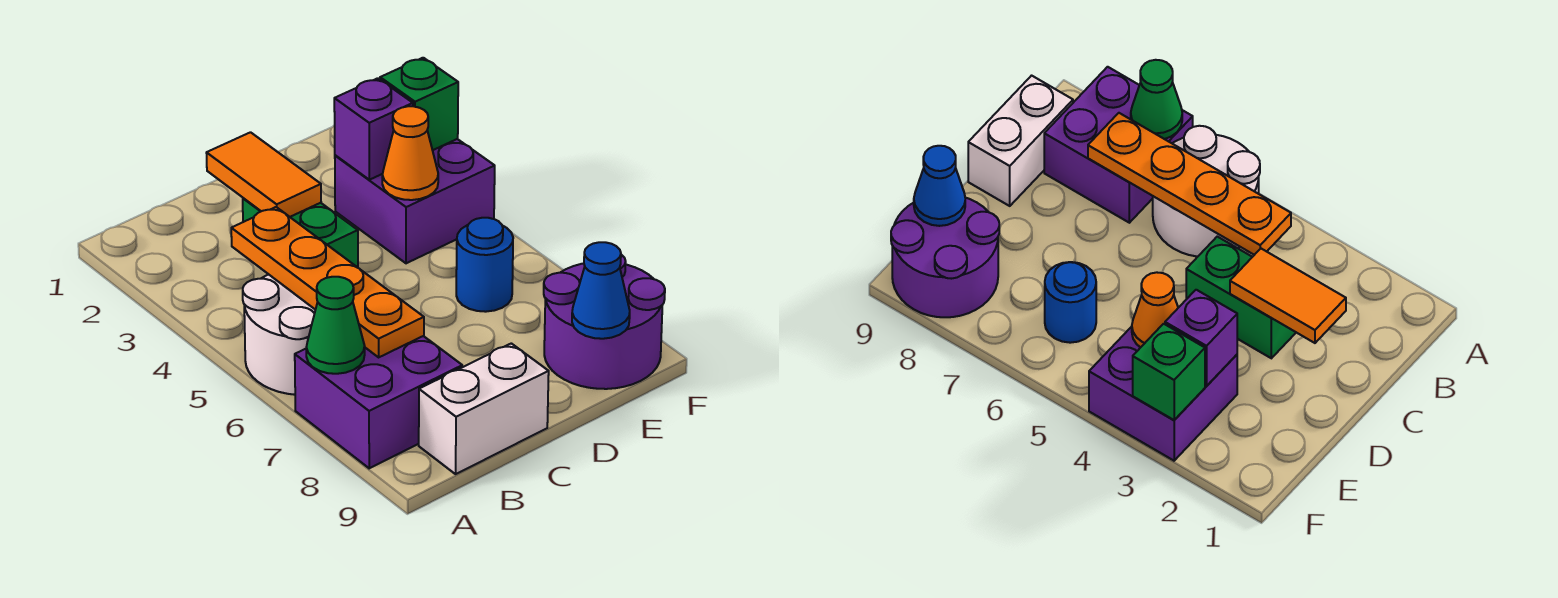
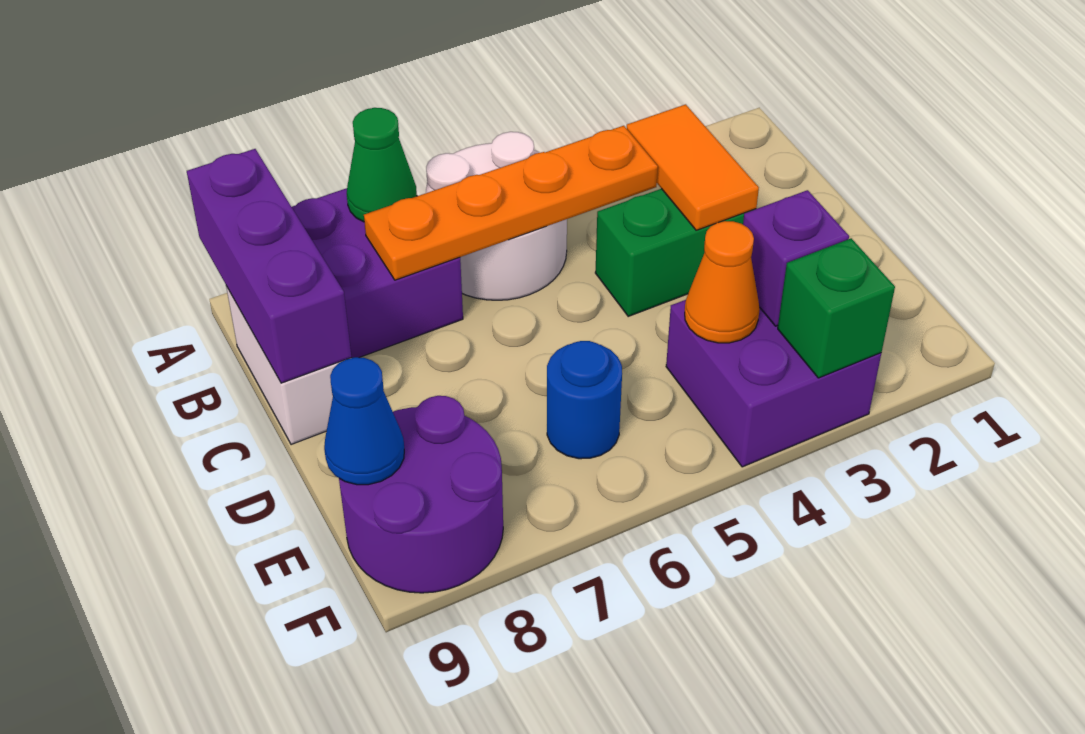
none -> purple 1x3 brick [187,149,351,383]
orange 1x2 tile [207,132,321,217] -> orange 1x2 tile turned to [627,104,759,230]

